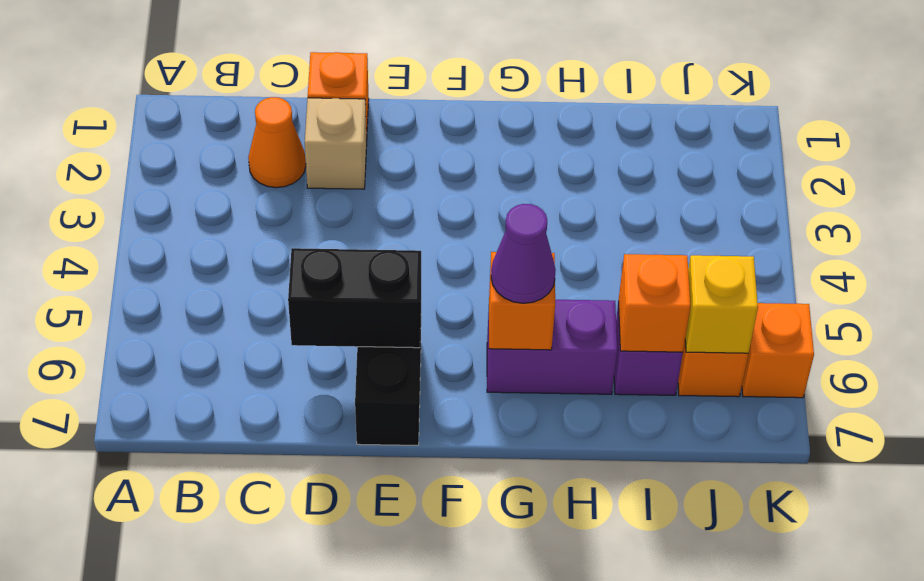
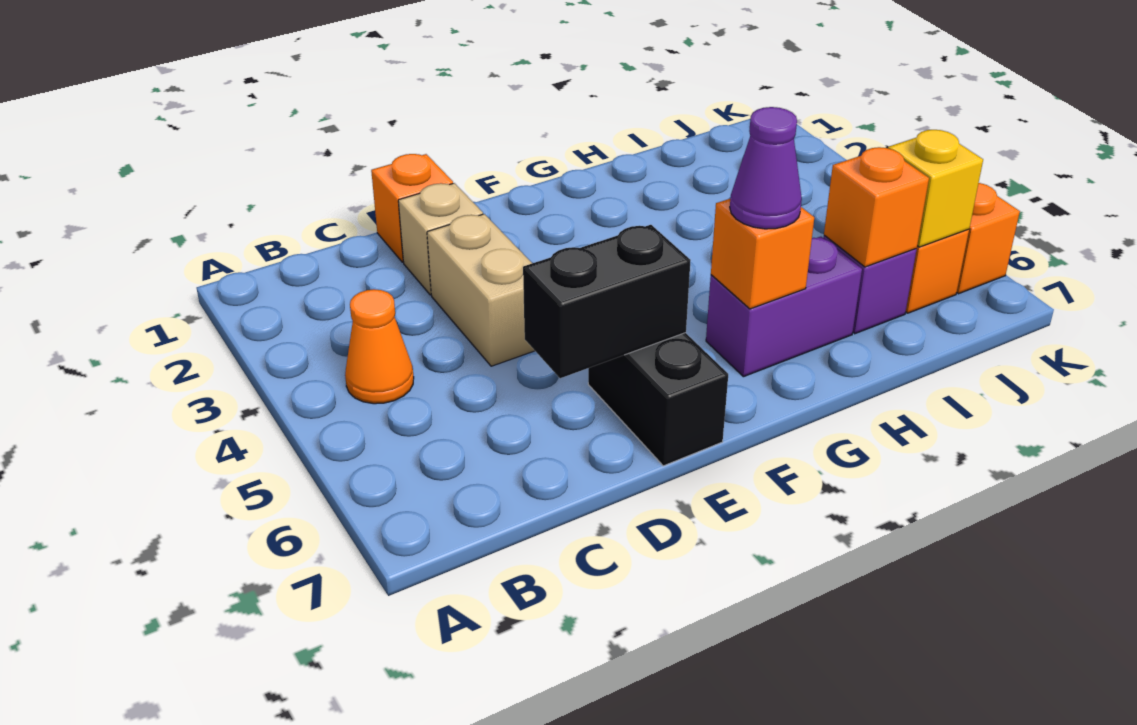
orange 1x1 cone [248,97,306,188] -> orange 1x1 cone moved to [345,289,414,404]
none -> tan 1x2 brick [427,214,535,366]

